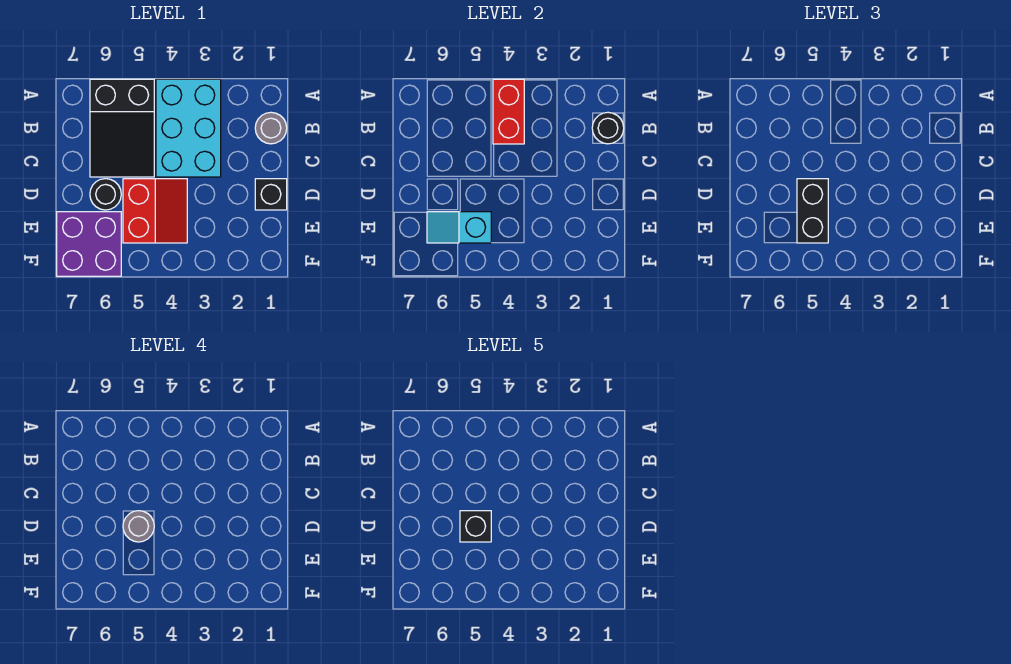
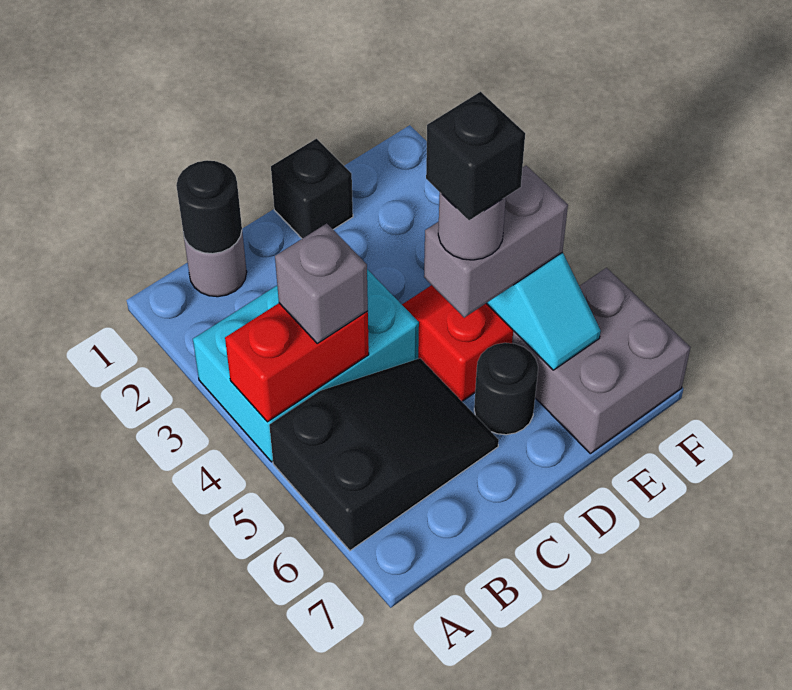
none -> grey 1x1 brick [275,224,368,343]
black 1x2 brick [797,179,828,243] -> grey 1x2 brick [424,166,568,318]
purple 2x2 brick [57,212,121,276] -> grey 2x2 brick [512,268,690,454]

